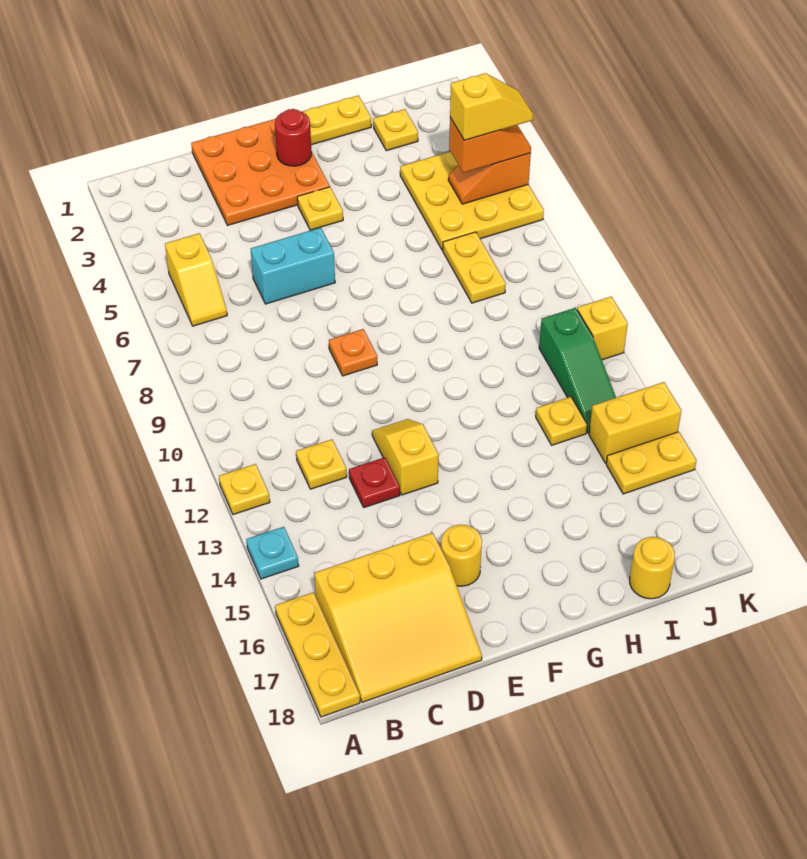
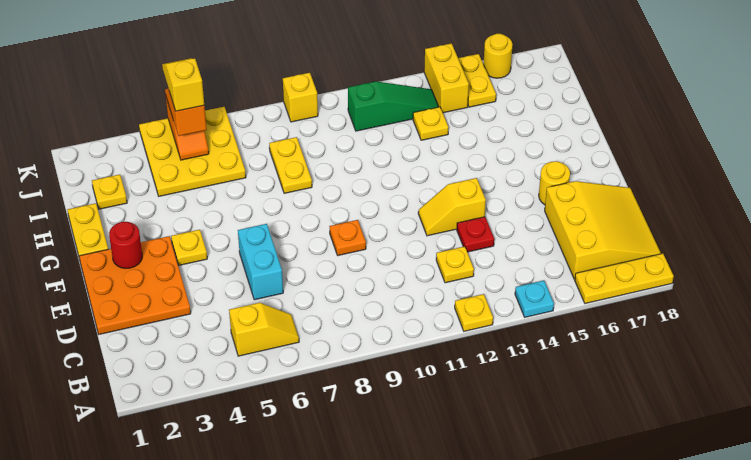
yellow 1x2 plate [443,232,506,303] -> yellow 1x2 plate turned to [269,137,312,193]
yellow 1x1 round brick [630,537,675,599] -> yellow 1x1 round brick moved to [483,34,513,78]
yellow 1x1 brick [577,297,628,360] -> yellow 1x1 brick moved to [283,73,318,122]

